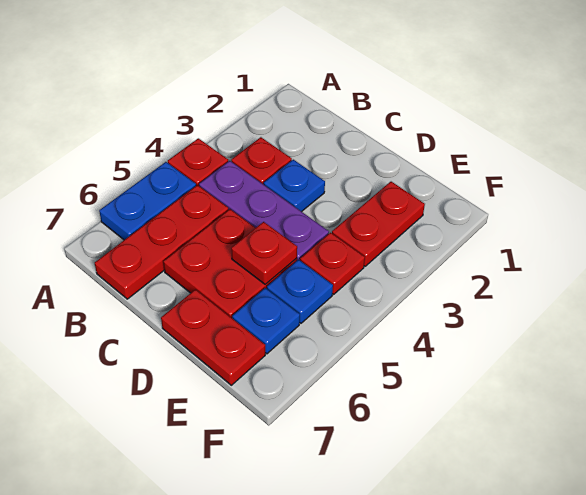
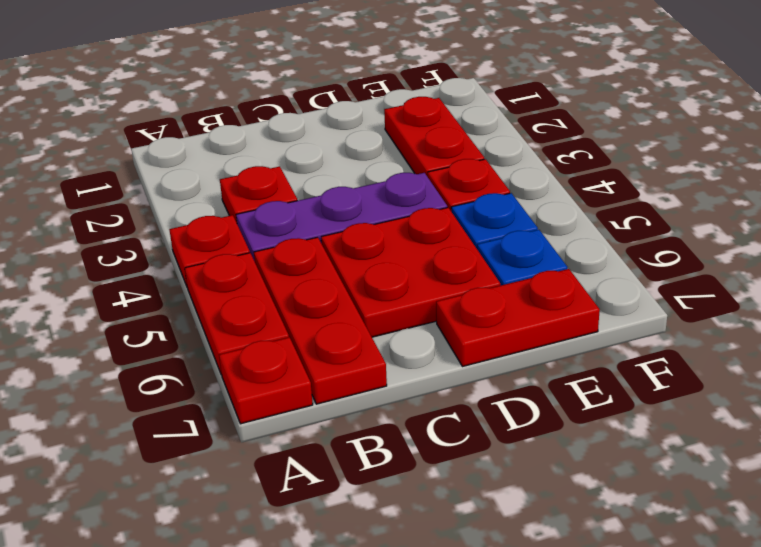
blue 1x2 plate [99,162,196,240] -> red 1x2 plate [185,253,289,375]
blue 1x1 plate [264,160,325,212] -> none
red 1x1 plate [231,222,297,284] -> red 1x1 plate moved to [219,337,313,424]

